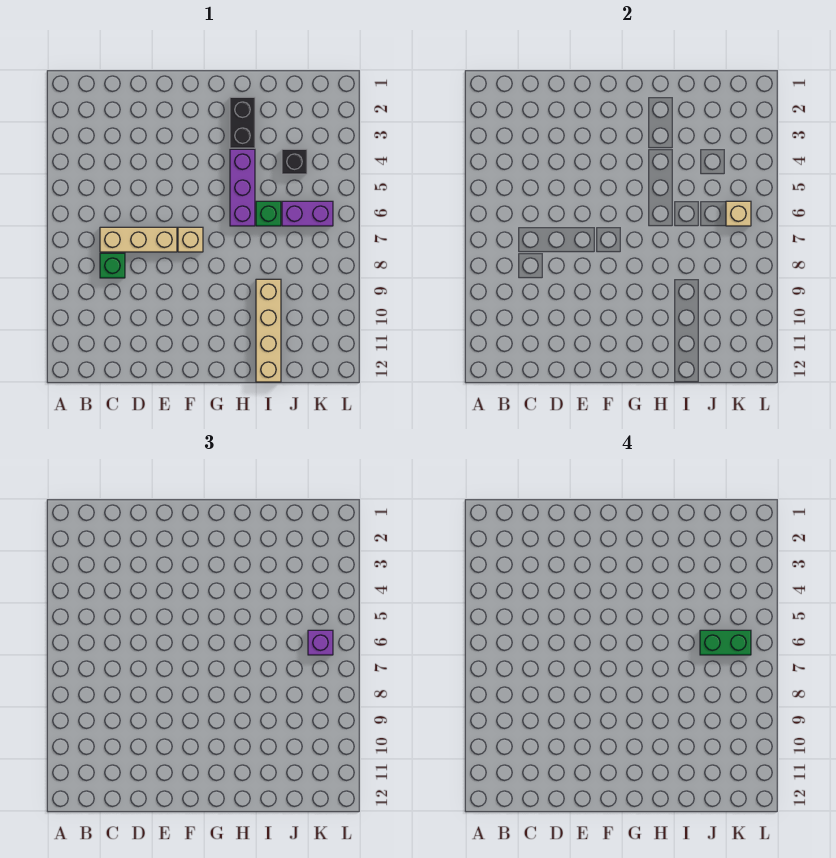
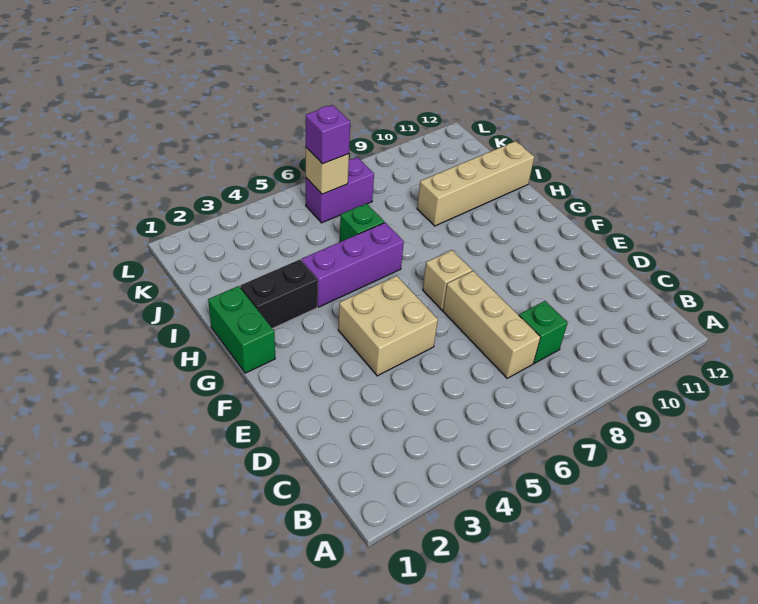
none -> tan 2x2 brick [338,276,438,376]
black 1x1 brick [282,149,307,174] -> none
purple 1x2 brick [282,201,333,226] -> purple 1x2 brick turned to [305,157,374,223]
green 1x2 brick [700,630,751,655] -> green 1x2 brick moved to [208,286,275,373]

